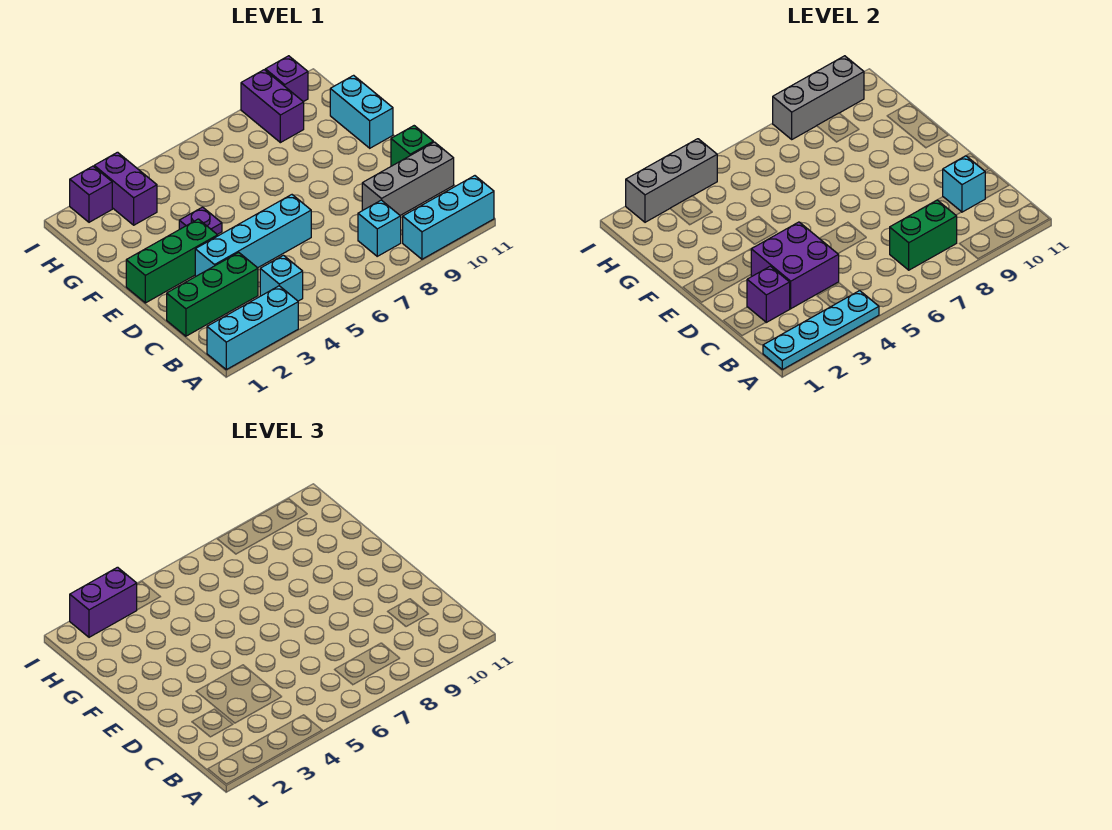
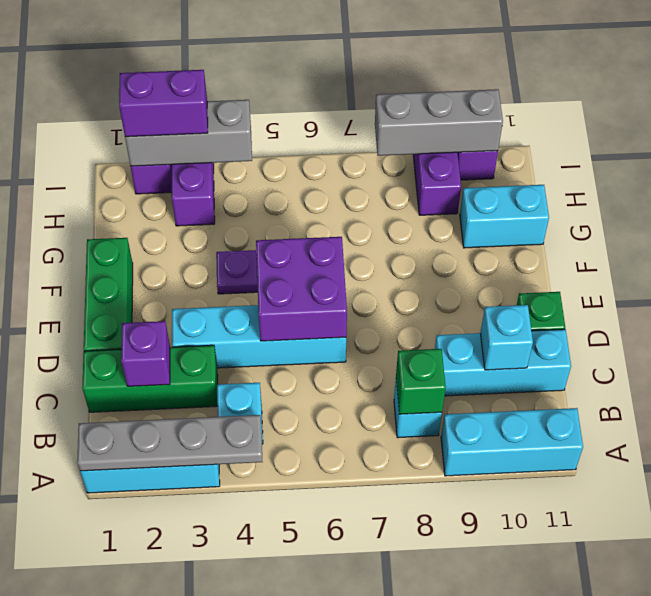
cyan 1x4 plate [763,291,879,370] -> grey 1x4 plate [77,415,262,471]
green 1x2 brick [890,200,957,270] -> green 1x1 brick [396,349,446,414]
purple 2x2 brick [751,222,839,309] -> purple 2x2 brick moved to [256,237,347,341]
grey 1x3 brick [362,142,454,215] -> cyan 1x3 brick [435,329,571,396]
green 1x3 brick [126,219,218,303] -> green 1x3 brick turned to [84,238,133,351]
cyan 1x2 brick [330,75,393,148] -> cyan 1x2 brick turned to [460,185,549,248]

